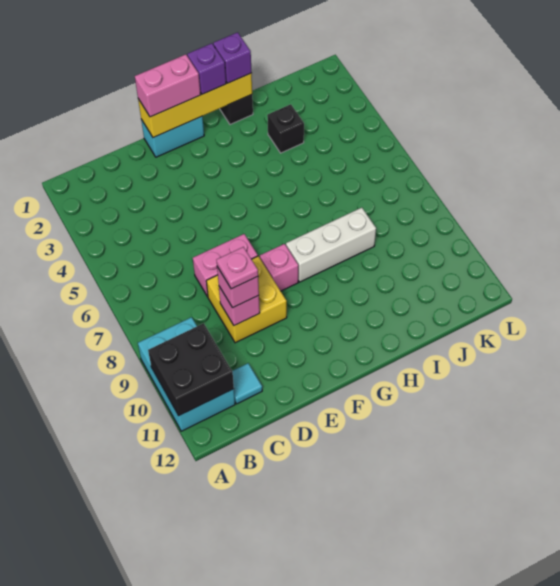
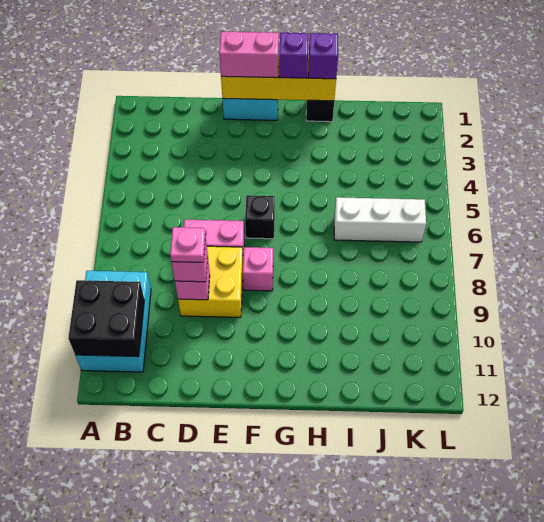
cyan 1x1 tile [232,363,262,404] -> none
white 1x3 brick [286,208,376,282] -> white 1x3 brick moved to [334,197,426,242]
black 1x1 brick [267,104,304,153] -> black 1x1 brick moved to [245,195,275,239]

